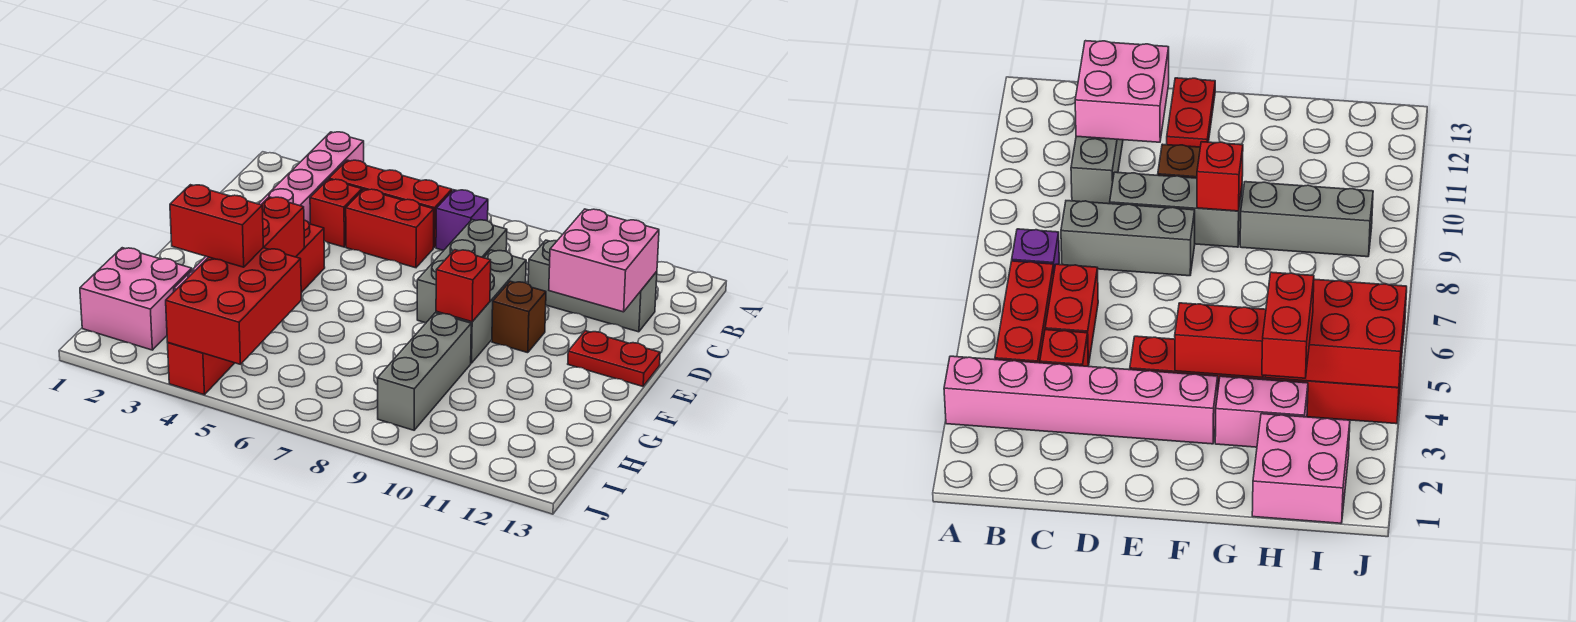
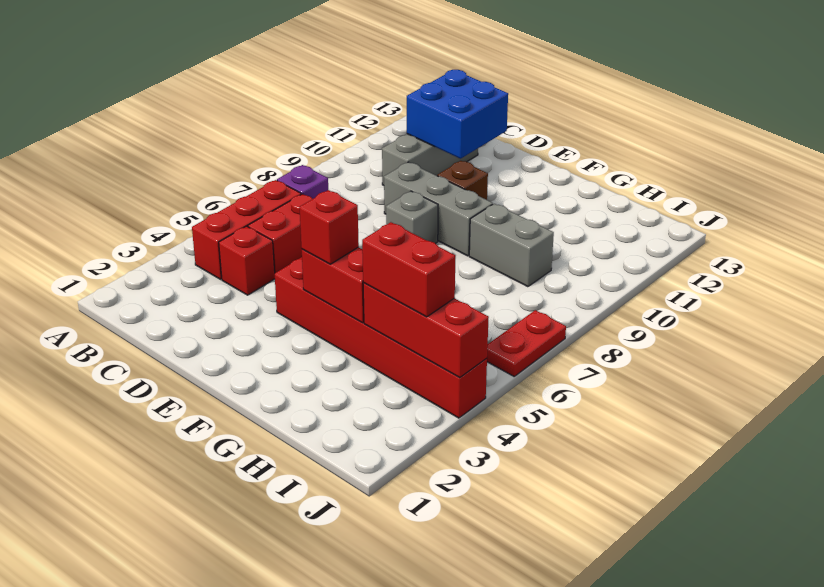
pink 1x6 brick [259,132,364,224] -> none
grey 1x3 brick [417,220,507,323] -> grey 1x1 brick [386,191,438,244]
pink 2x2 brick [549,209,659,312] -> blue 2x2 brick [407,70,508,159]
red 1x2 plate [568,331,660,386] -> red 1x2 plate moved to [487,310,566,376]
red 1x1 brick [436,250,491,322] -> red 1x1 brick moved to [299,190,359,264]
pink 1x2 brick [1215,376,1308,447] -> none
grey 1x3 brick [377,313,471,430] -> grey 1x2 brick [469,204,554,287]
pink 2x2 brick [80,248,192,350] -> none
red 1x2 brick [170,185,263,267] -> red 1x2 brick turned to [362,222,455,317]
red 2x3 brick [166,248,301,364] -> red 1x3 brick [363,283,489,378]

